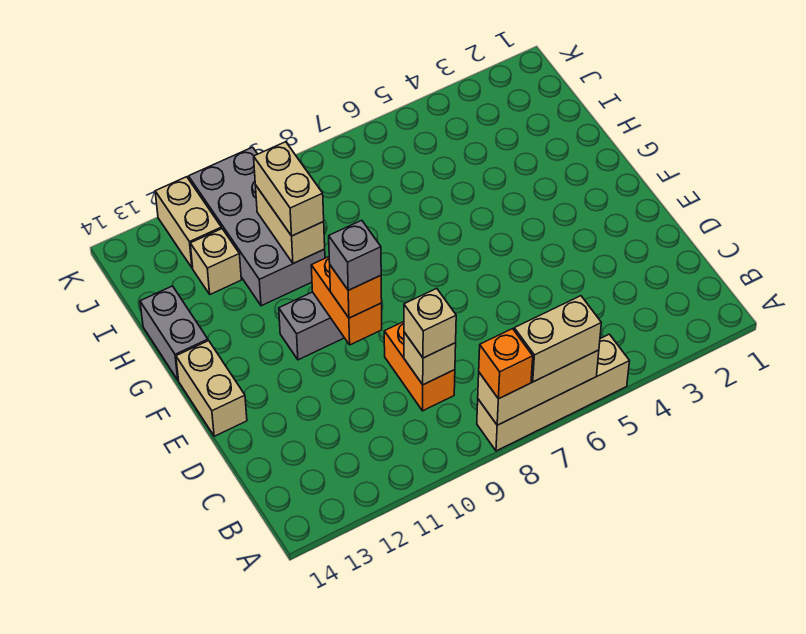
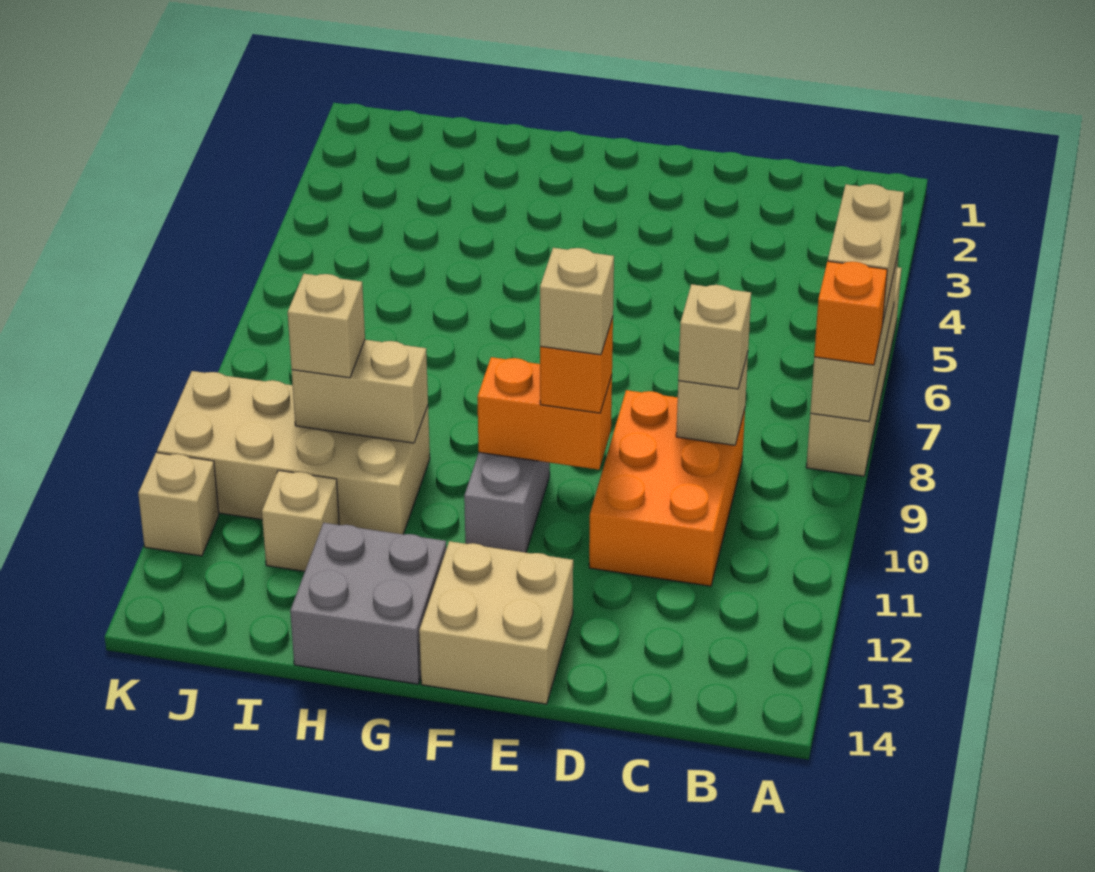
orange 1x2 brick [384,322,455,411] -> orange 2x3 brick [589,390,745,586]
grey 1x1 brick [329,220,381,290] -> tan 1x1 brick [540,248,614,355]
tan 1x2 brick [176,341,247,436] -> tan 2x2 brick [419,541,573,704]
grey 1x2 brick [140,286,208,380] -> grey 2x2 brick [290,523,446,684]
grey 2x4 brick [189,147,325,306] -> tan 2x4 brick [157,371,430,534]
tan 1x2 brick [254,142,324,236] -> tan 1x1 brick [288,274,365,378]
tan 1x2 brick [155,177,222,268] -> tan 1x1 brick [138,453,219,556]

